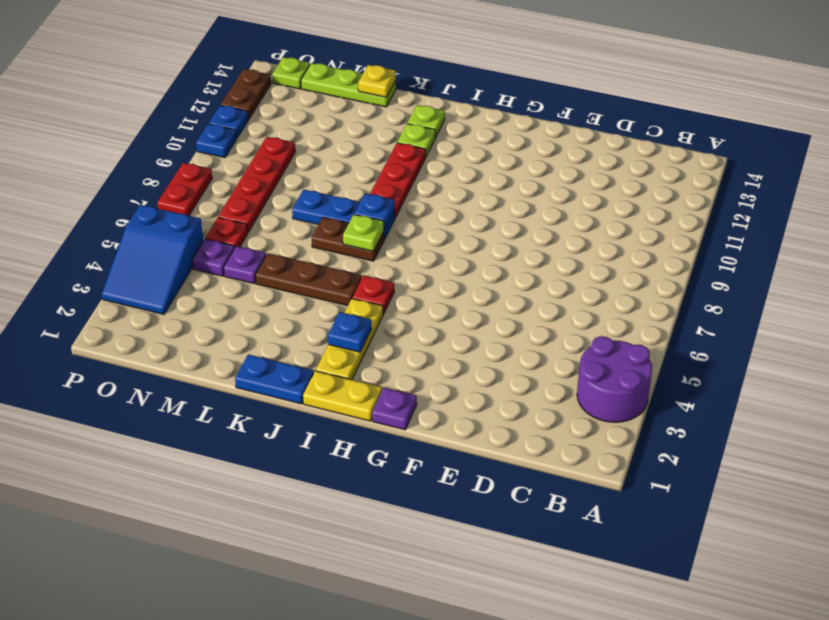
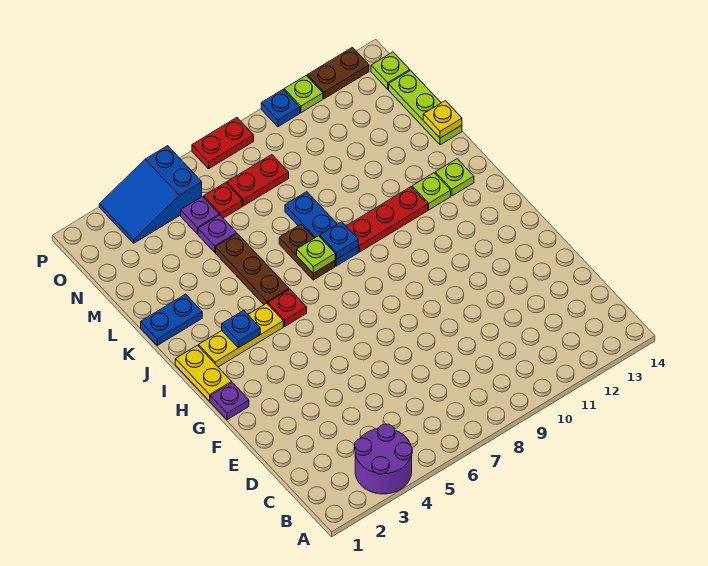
blue 1x2 plate [235,354,314,404] -> blue 1x2 plate turned to [141,294,202,345]
red 1x4 plate [218,137,295,232] -> red 1x2 plate [227,155,289,206]
blue 1x1 plate [209,105,248,138] -> lime 1x1 plate [284,75,323,113]

